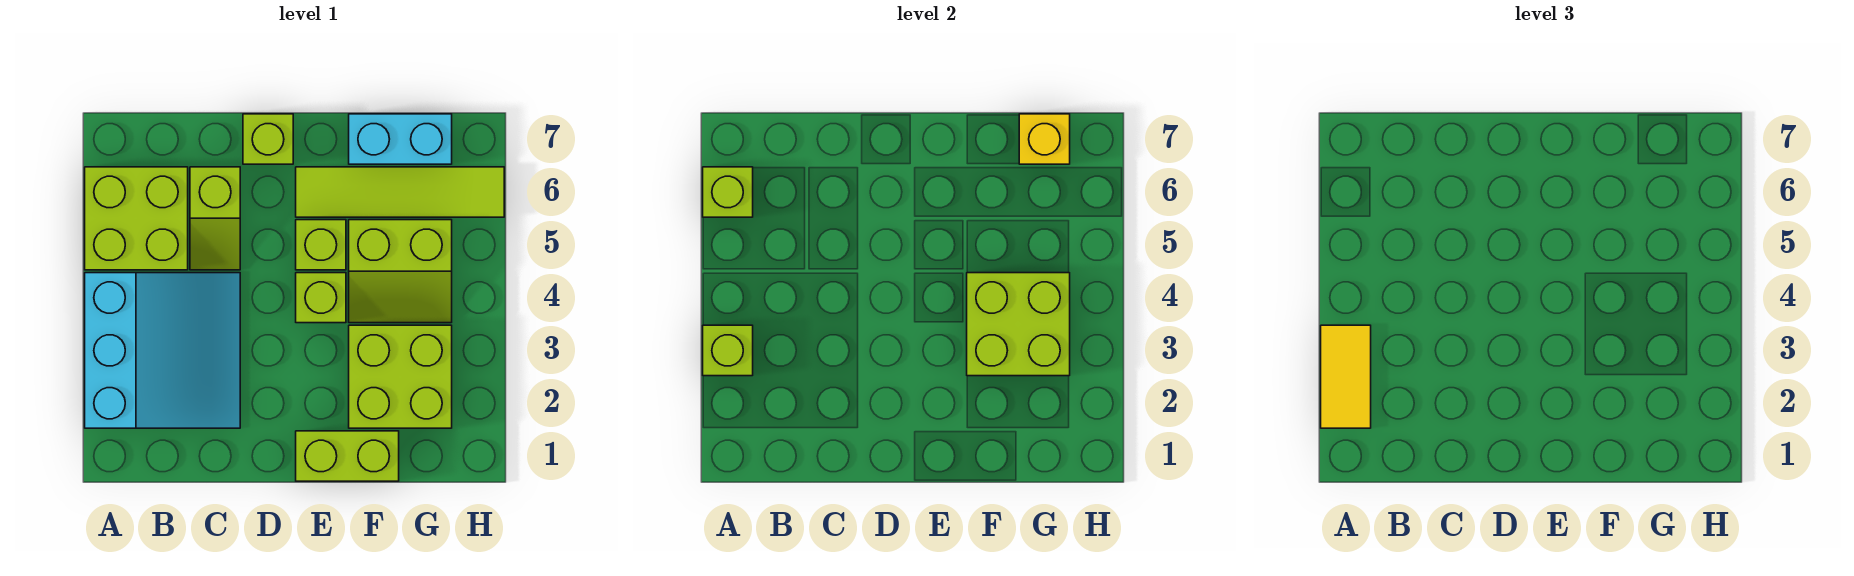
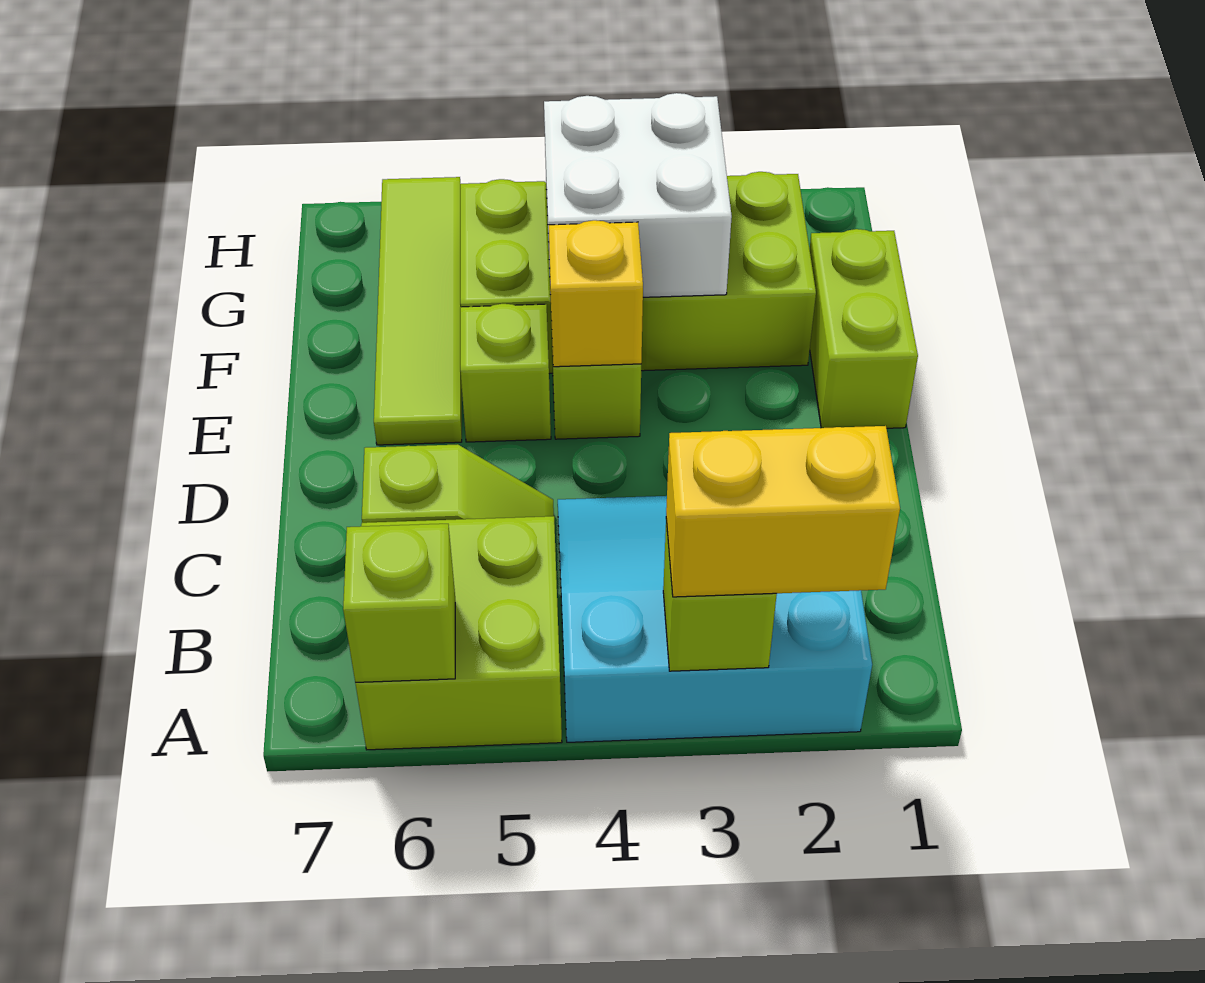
yellow 1x2 tile [1321,325,1371,428] -> yellow 1x2 brick [666,426,900,597]
lime 1x1 brick [243,114,293,164] -> none
lime 2x2 brick [967,273,1070,376] -> white 2x2 brick [544,93,732,297]
cyan 1x2 brick [349,114,452,164] -> none
yellow 1x1 brick [1019,114,1070,164] -> yellow 1x1 brick moved to [549,220,643,367]

